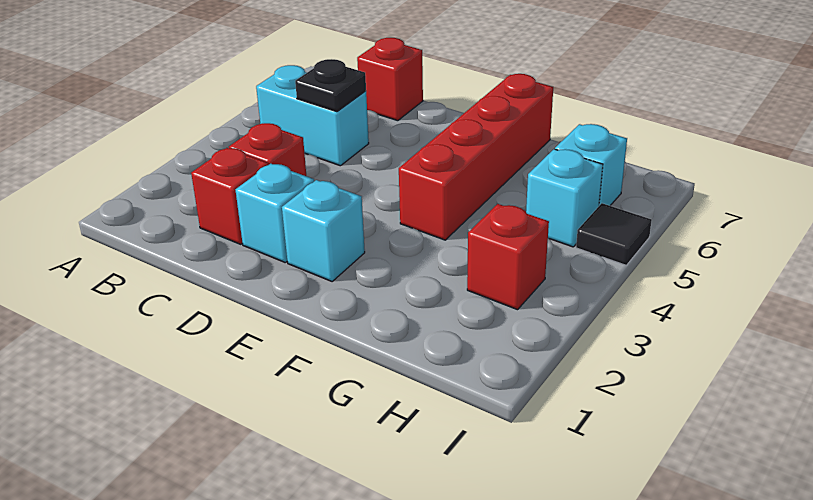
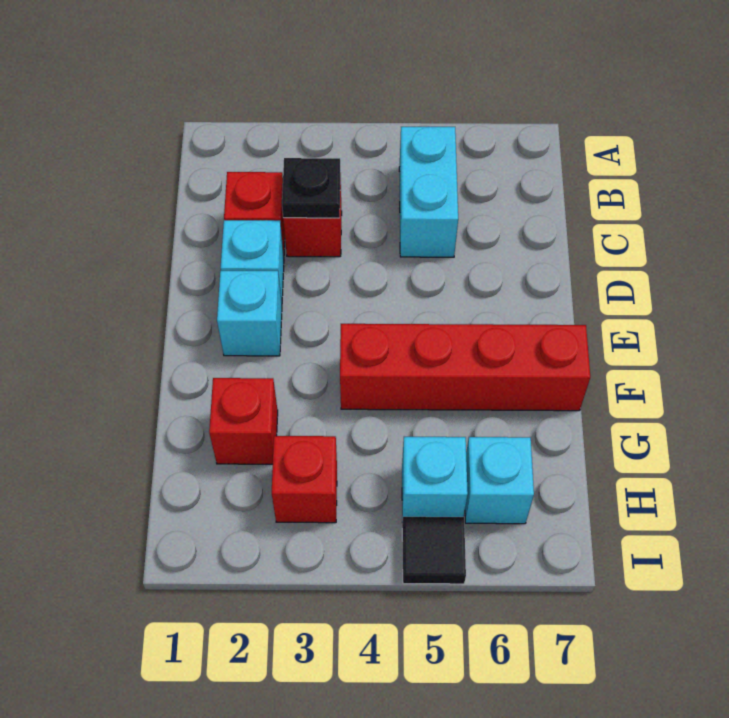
black 1x1 plate [295,59,366,112] -> black 1x1 plate moved to [282,158,340,218]
red 1x1 brick [357,38,423,121] -> red 1x1 brick moved to [209,378,278,464]

